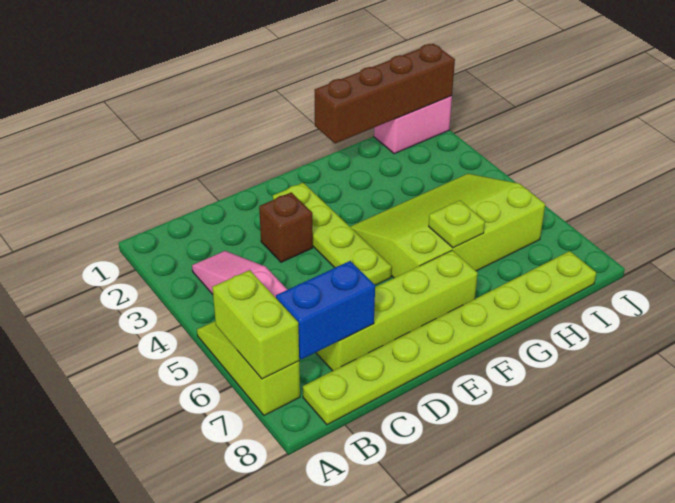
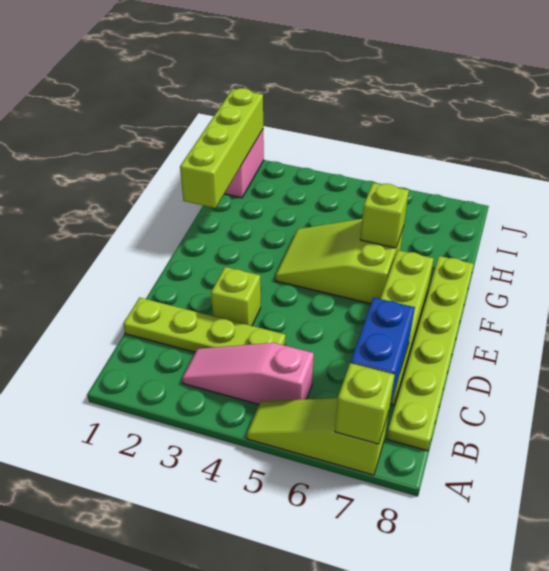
lime 1x2 brick [212,270,299,379] -> lime 1x1 brick [335,363,395,444]
lime 1x8 plate [303,251,596,425] -> lime 1x6 plate [387,256,474,451]
brown 1x1 brick [259,193,313,262] -> lime 1x1 brick [211,267,261,326]
lime 1x4 plate [273,183,392,285] -> lime 1x4 plate moved to [123,298,286,352]
lime 3x4 slope [350,174,545,278] -> lime 2x3 slope [275,219,404,304]
brown 1x4 brick [314,44,455,143] -> lime 1x4 brick [180,88,263,208]
lime 1x1 plate [429,200,485,248] -> lime 1x1 brick [360,183,409,248]

